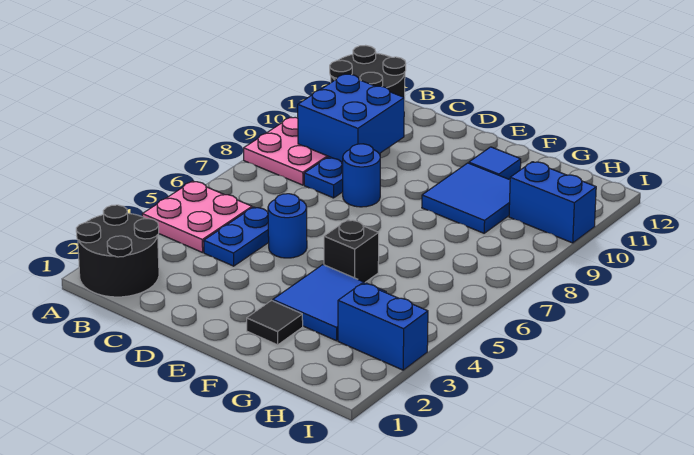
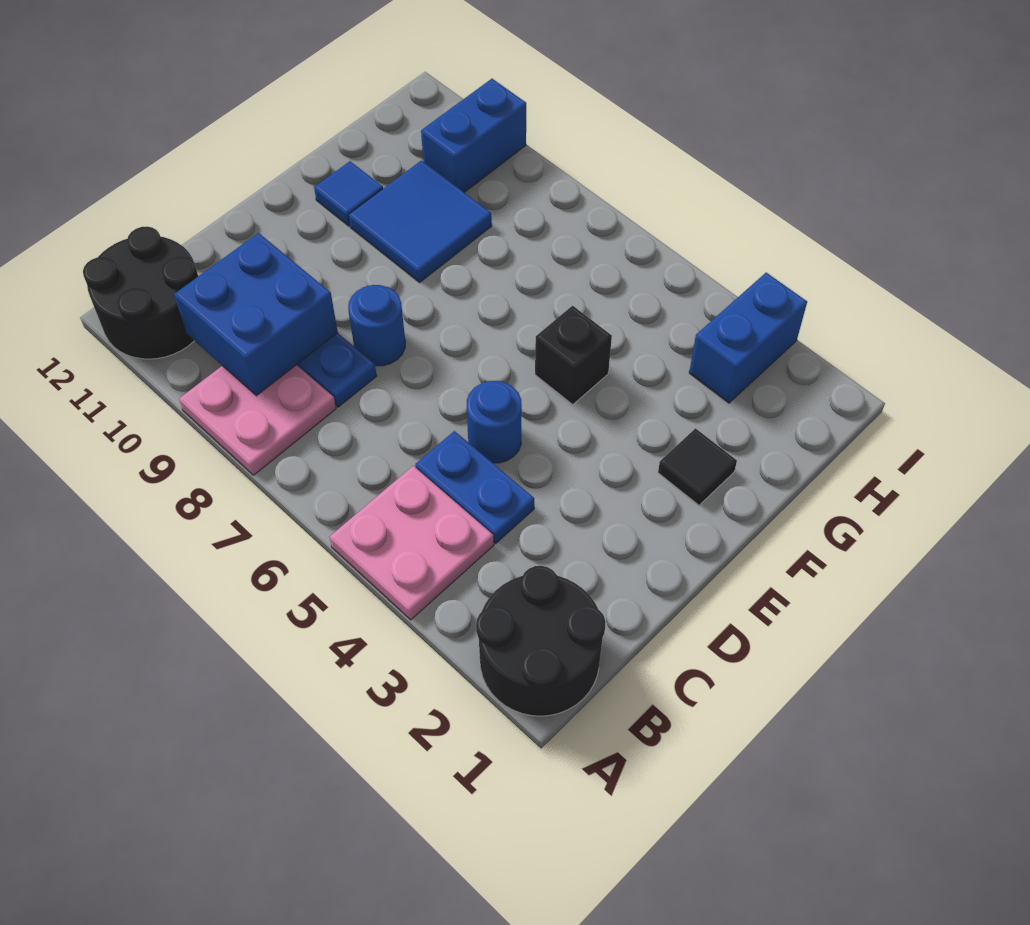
blue 2x2 tile [273,265,386,341] -> none

